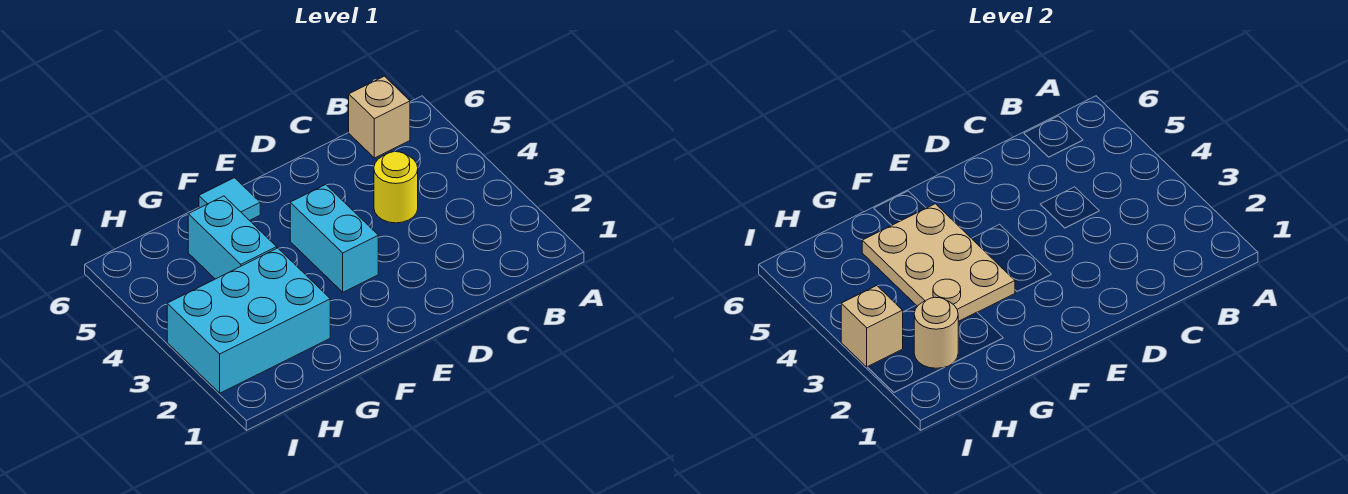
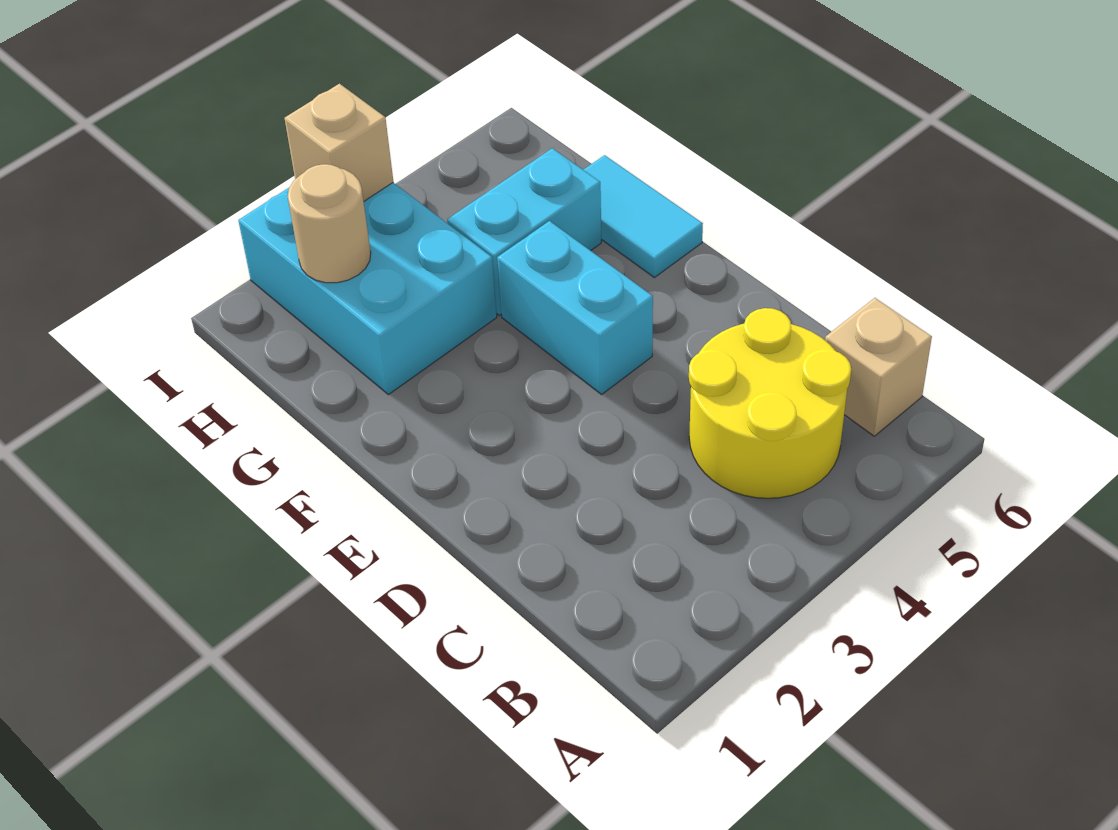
yellow 1x1 round brick [374,152,418,223] -> yellow 2x2 round brick [689,308,851,498]
cyan 1x2 brick [290,185,378,292] -> cyan 1x2 brick turned to [497,221,653,394]
tan 2x3 plate [862,204,1015,321] -> none
cyan 1x1 tile [199,178,260,221] -> cyan 1x2 tile [584,155,703,277]

